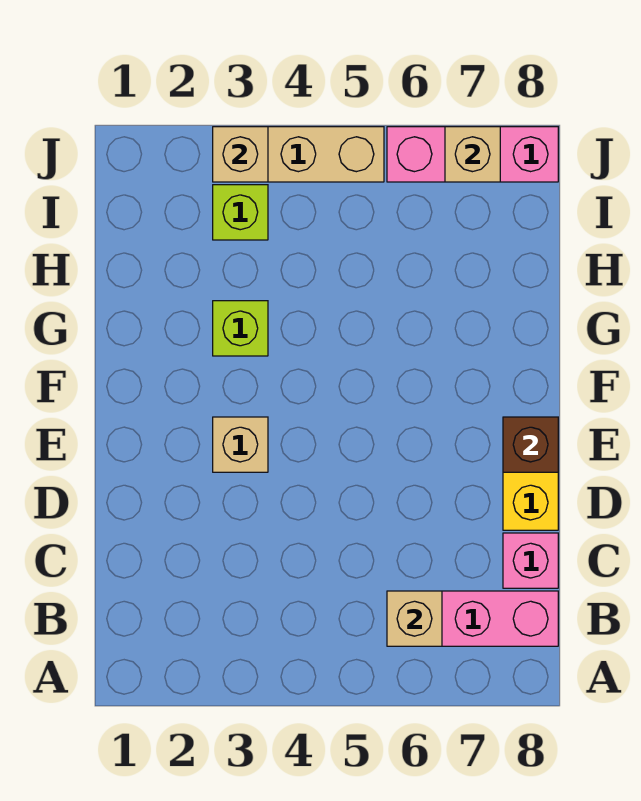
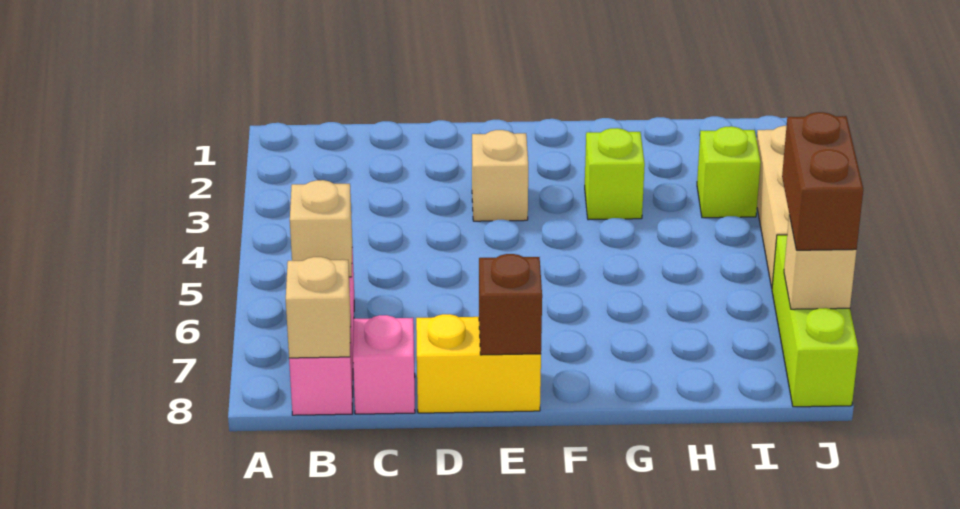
tan 1x1 brick [213,127,268,182] -> tan 1x1 brick moved to [286,257,351,358]
pink 1x3 brick [387,127,558,182] -> lime 1x3 brick [772,235,858,407]
none -> brown 1x2 brick [782,112,863,250]

